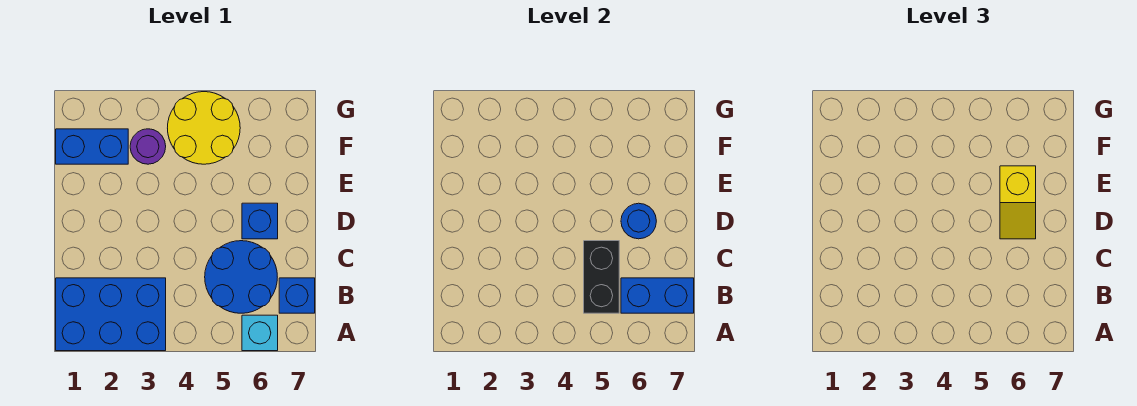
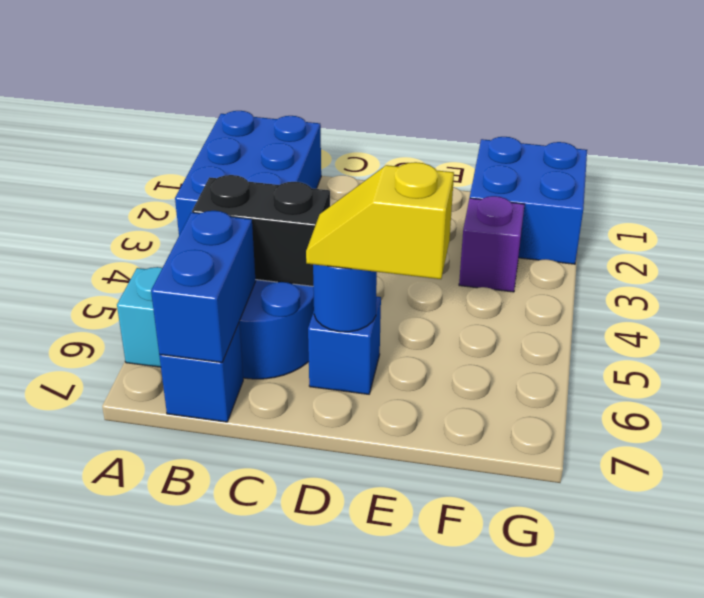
blue 1x2 brick [56,129,128,164] -> blue 2x2 brick [470,137,587,264]
purple 1x1 round brick [130,129,166,164] -> purple 1x1 brick [459,196,525,292]
yellow 2x2 round brick [168,92,240,164] -> none

